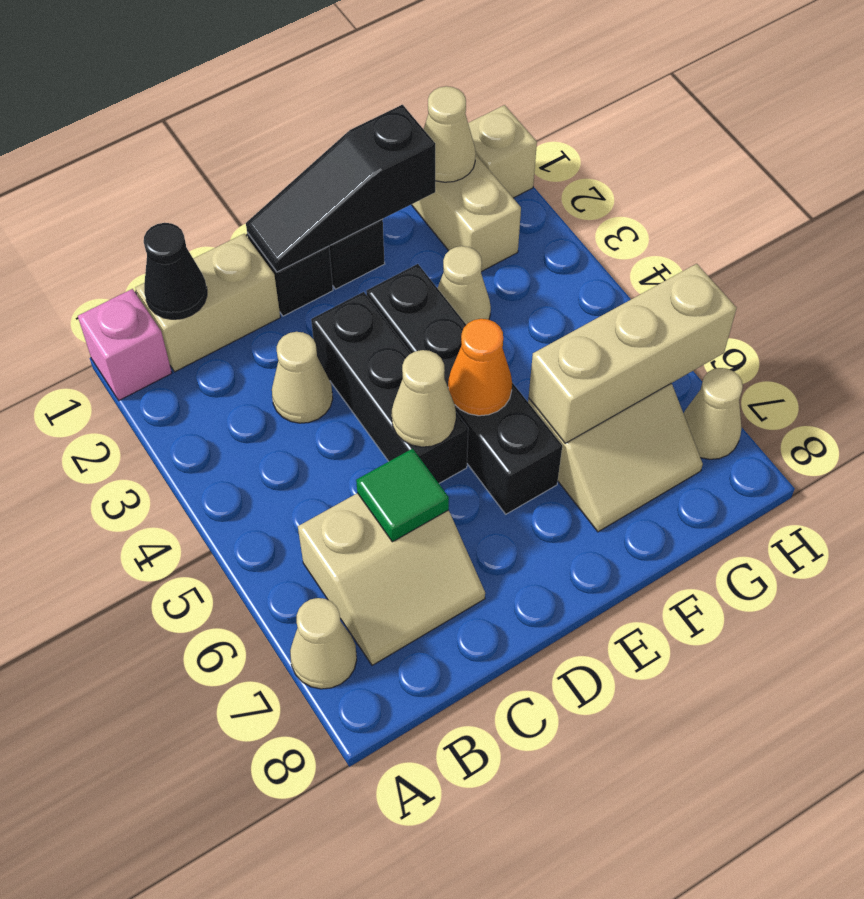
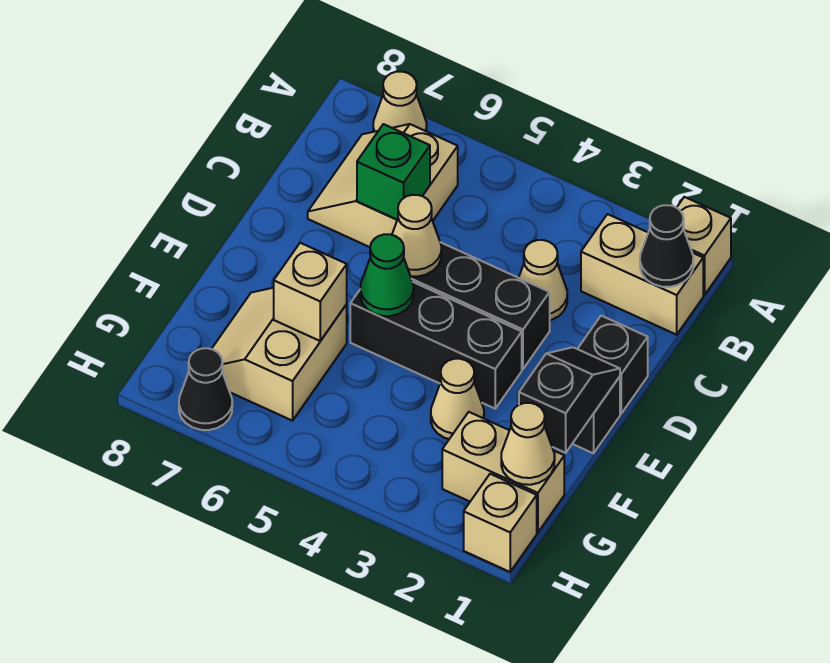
pink 1x1 brick [78,289,172,400] -> tan 1x1 brick [677,197,731,295]
tan 1x2 brick [135,234,280,372] -> tan 1x2 brick turned to [581,214,703,335]
green 1x1 tile [356,449,449,542] -> green 1x1 brick [357,124,430,219]
black 1x3 slope [246,105,435,272] -> black 1x2 slope [519,347,620,453]
black 1x4 brick [366,264,562,514] -> black 1x3 brick [350,282,522,408]
orange 1x1 cone [448,319,512,416] -> green 1x1 cone [360,234,414,316]
tan 1x3 brick [529,264,737,443] -> tan 1x1 brick [274,243,347,341]
tan 1x1 cone [683,368,743,459] -> black 1x1 cone [179,348,232,430]

